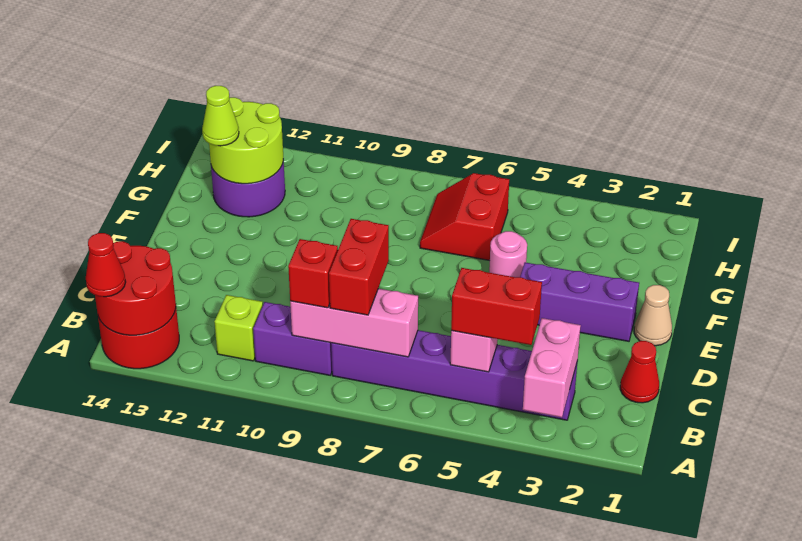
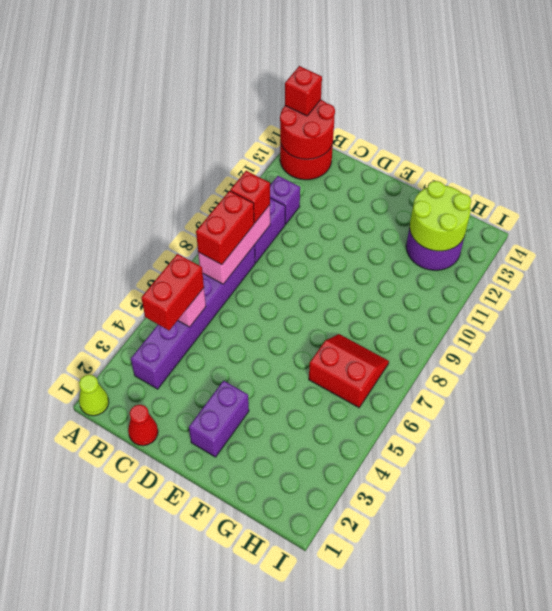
pink 1x2 brick [523,318,581,417] -> none
red 1x1 cone [86,233,126,297] -> red 1x1 brick [285,66,322,116]
red 1x2 brick [329,219,389,315] -> red 1x2 brick turned to [196,191,254,265]
lime 1x1 brick [214,295,263,361] -> purple 1x1 brick [270,176,300,224]
tan 1x1 cone [634,285,672,346] -> none
purple 1x3 brick [520,262,639,341] -> purple 1x2 brick [189,381,249,457]
pink 1x1 round brick [489,231,527,277] -> none
lime 1x1 cone [202,86,239,146] -> lime 1x1 cone moved to [79,375,109,416]

